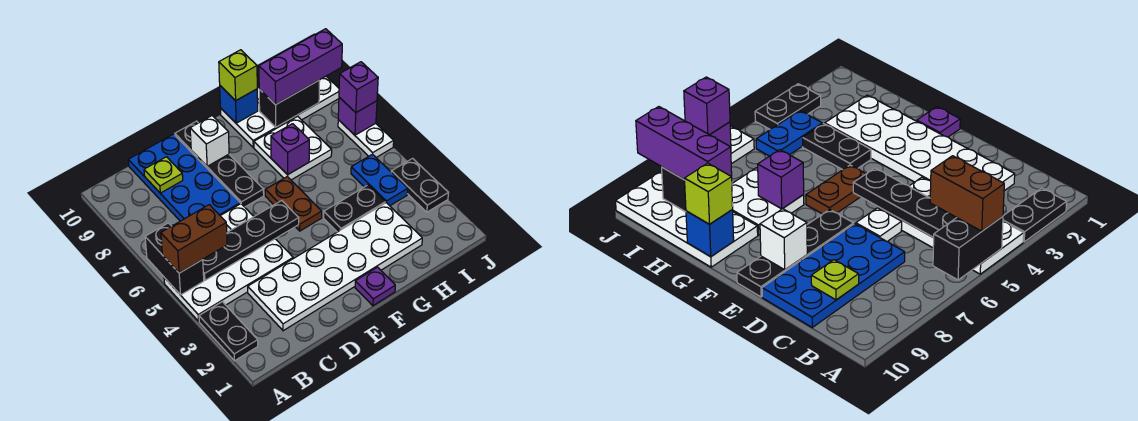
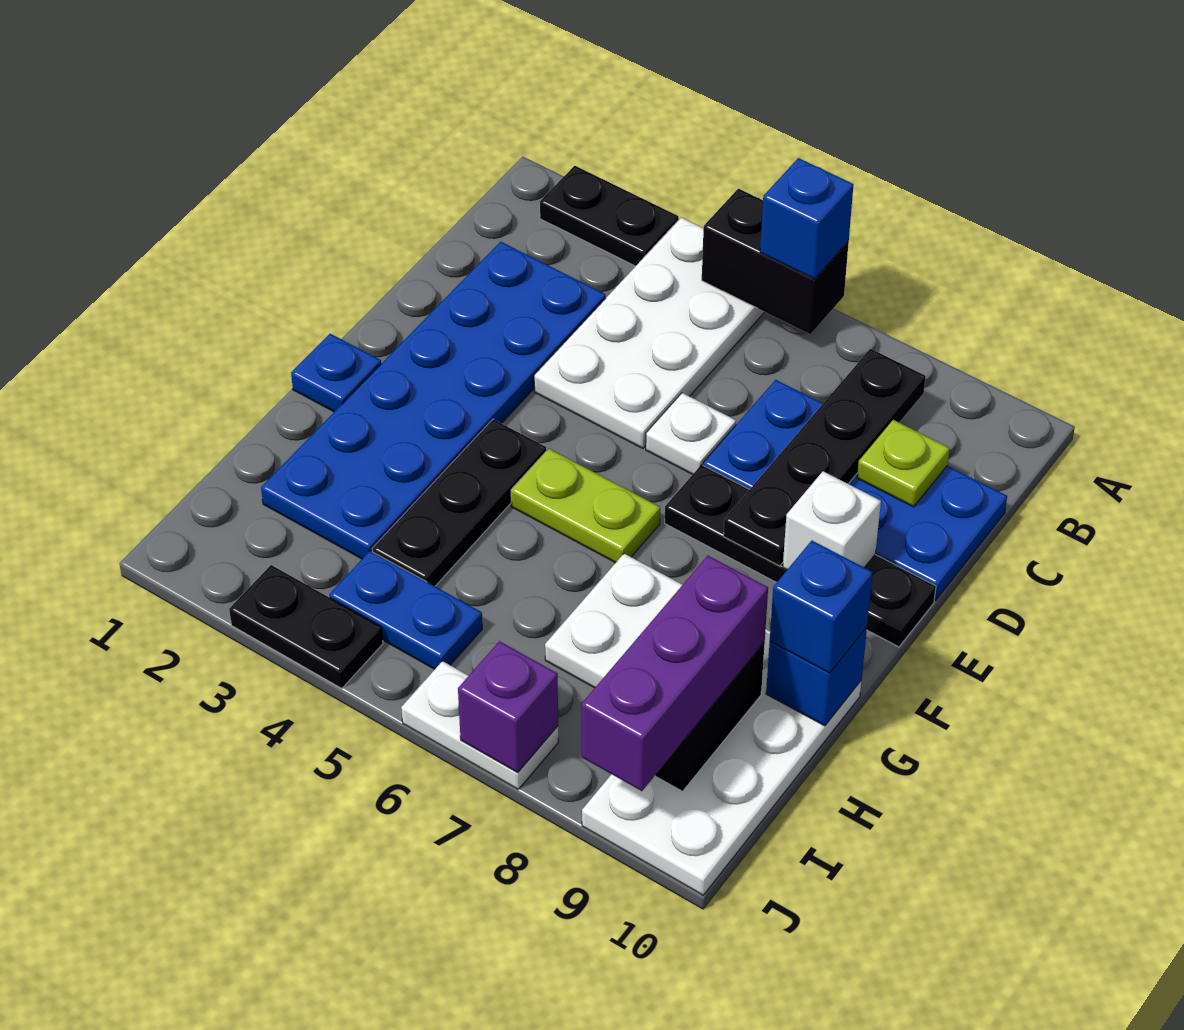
brown 1x2 brick [161,205,227,273] -> none
none -> blue 1x1 brick [760,158,854,279]
black 1x4 plate [203,201,299,280] -> black 1x4 plate moved to [723,349,926,566]
white 2x6 plate [248,203,422,331] -> blue 2x6 plate [261,242,606,559]
purple 1x1 plate [355,267,395,306] -> blue 1x1 plate [291,334,381,412]
brown 1x2 plate [265,177,322,231] -> lime 1x2 plate [511,449,660,563]
black 1x2 plate [324,185,385,232] -> black 1x3 plate [372,419,546,586]
purple 1x1 brick [271,124,309,175] -> none
lime 1x1 brick [219,50,257,101] -> blue 1x1 brick [770,541,873,673]
purple 1x1 brick [339,62,378,113] -> none

